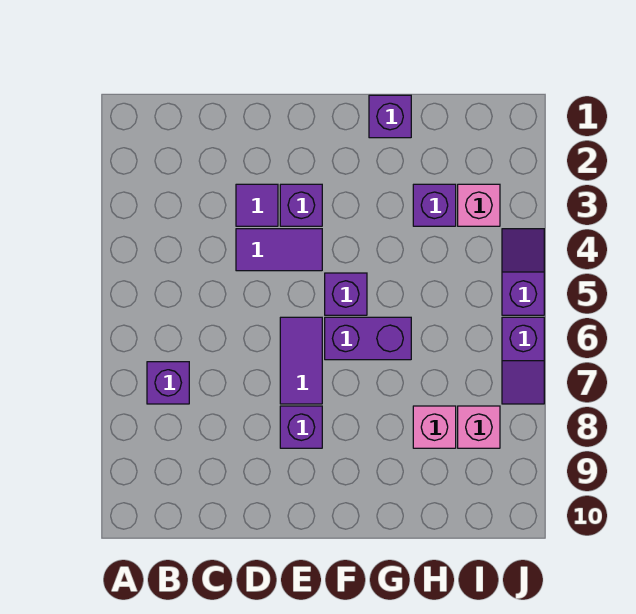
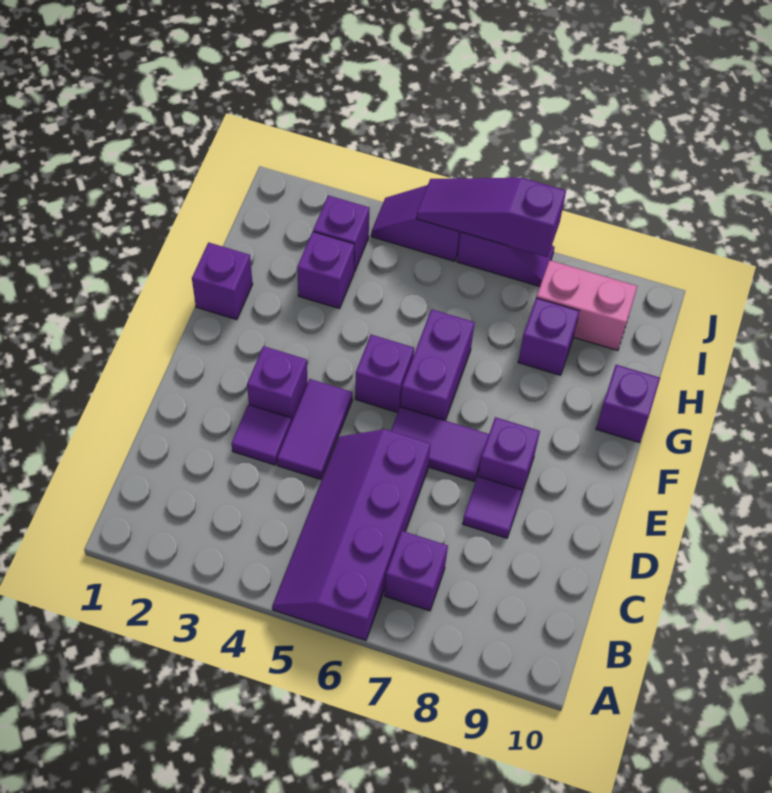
none -> purple 2x4 slope [272,429,431,640]
none -> purple 1x1 tile [463,476,522,538]
none -> purple 1x1 brick [596,365,660,443]
pink 1x1 brick [413,406,456,448] -> purple 1x1 brick [518,298,579,375]
pink 1x1 brick [458,184,500,226] -> purple 1x1 brick [313,195,370,272]
pink 1x1 brick [458,406,500,448] -> pink 1x2 brick [536,260,638,351]
none -> purple 1x3 slope [416,178,566,257]

